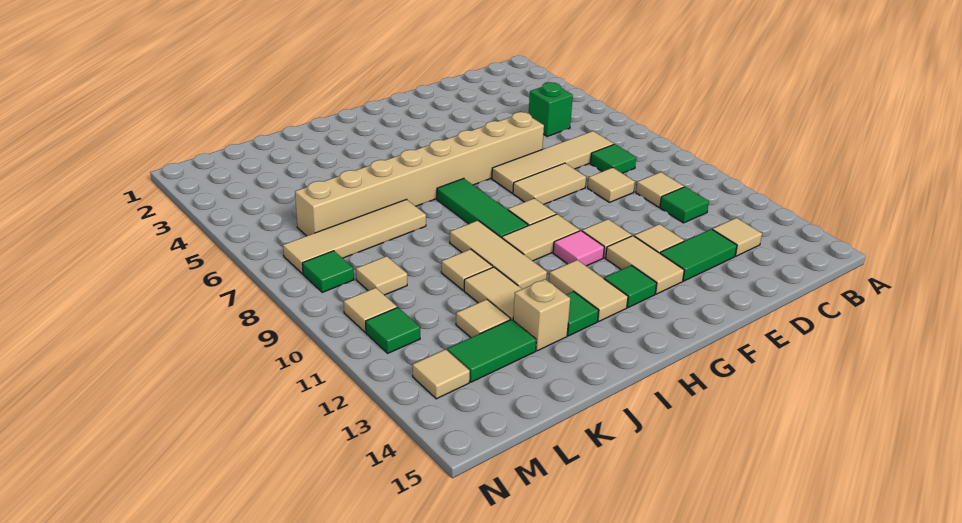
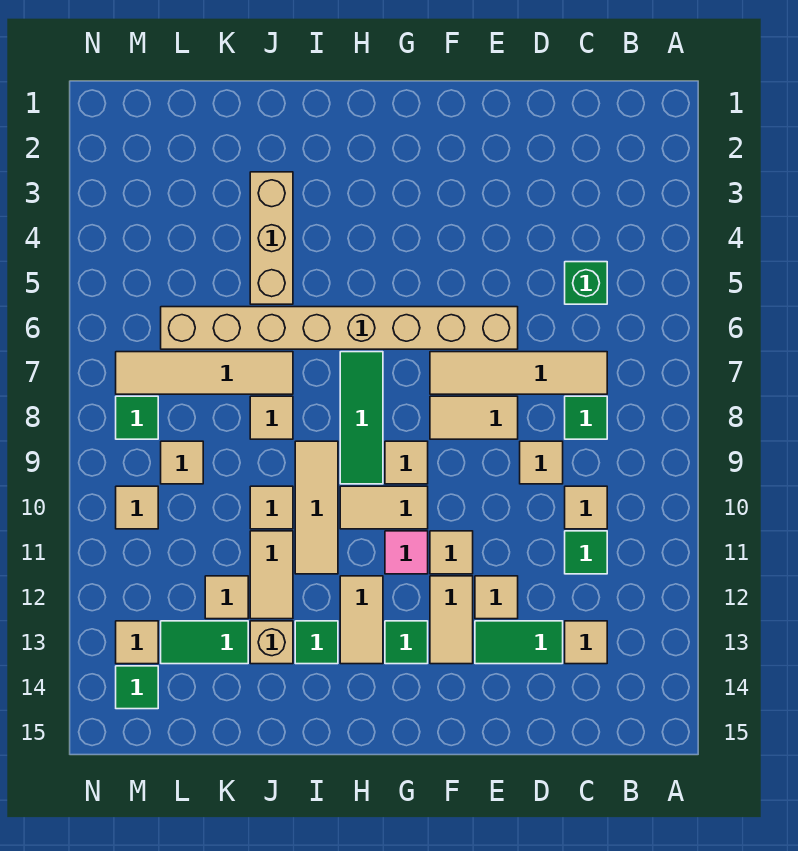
none -> tan 1x3 brick [250,172,293,304]
none -> tan 1x1 tile [250,396,293,439]
green 1x1 tile [366,307,420,353] -> green 1x1 tile moved to [116,666,158,709]

